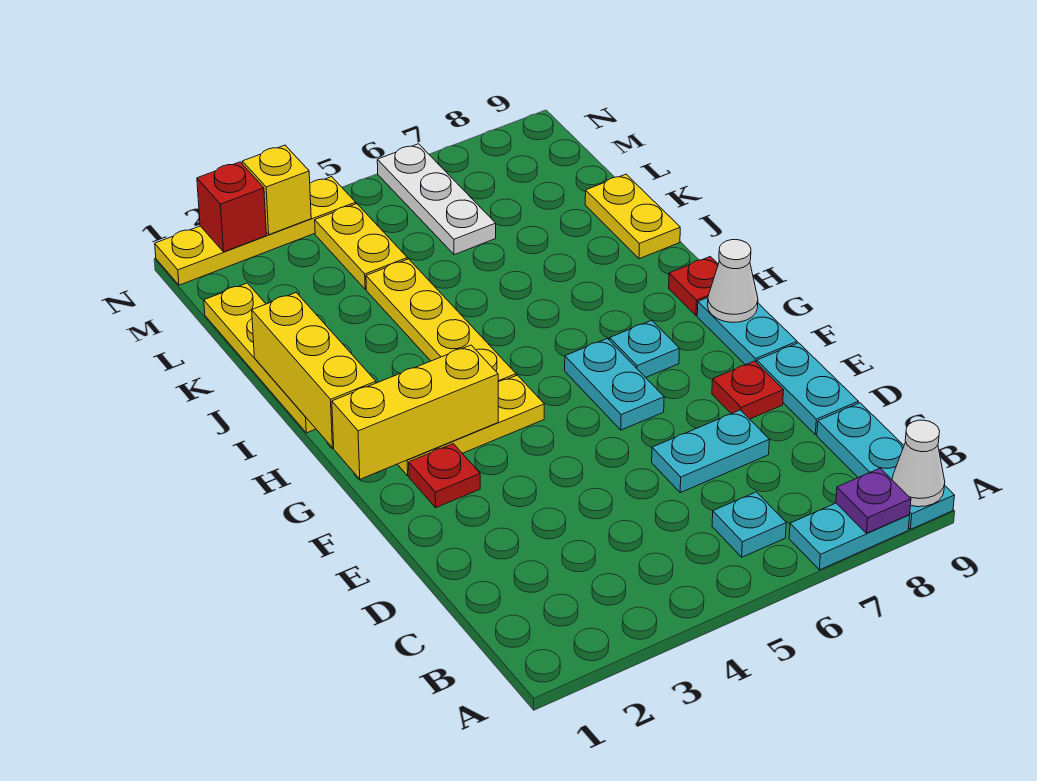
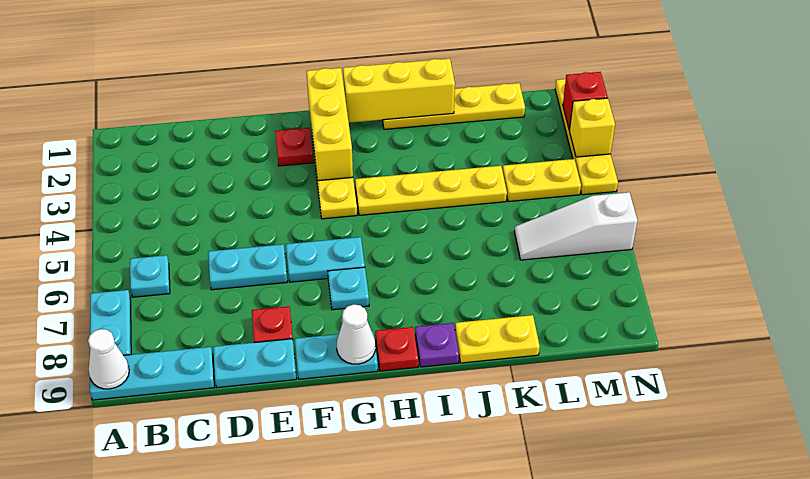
purple 1x1 plate [836,468,911,533] -> purple 1x1 plate moved to [415,323,459,367]
cyan 1x2 plate [652,410,769,493] -> cyan 1x2 plate turned to [208,244,287,290]
white 1x3 plate [377,144,496,255] -> white 1x3 slope [514,192,637,260]

